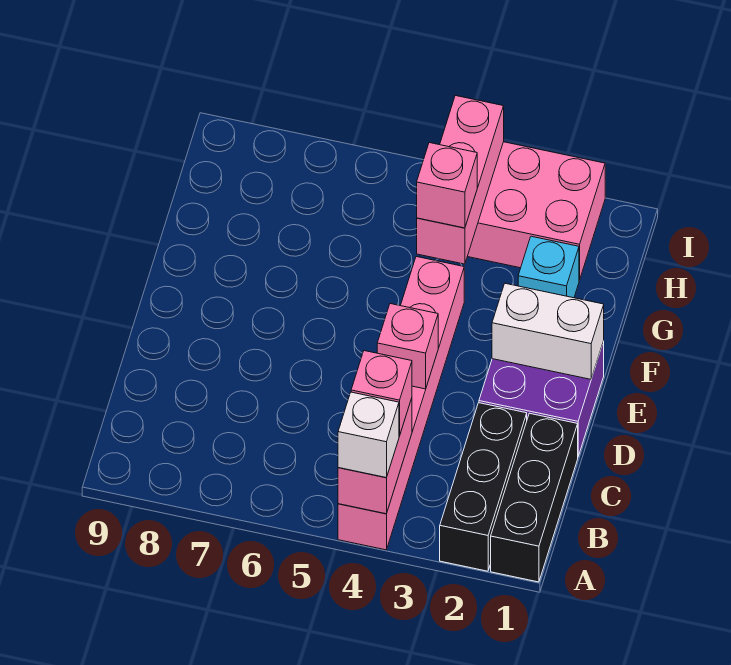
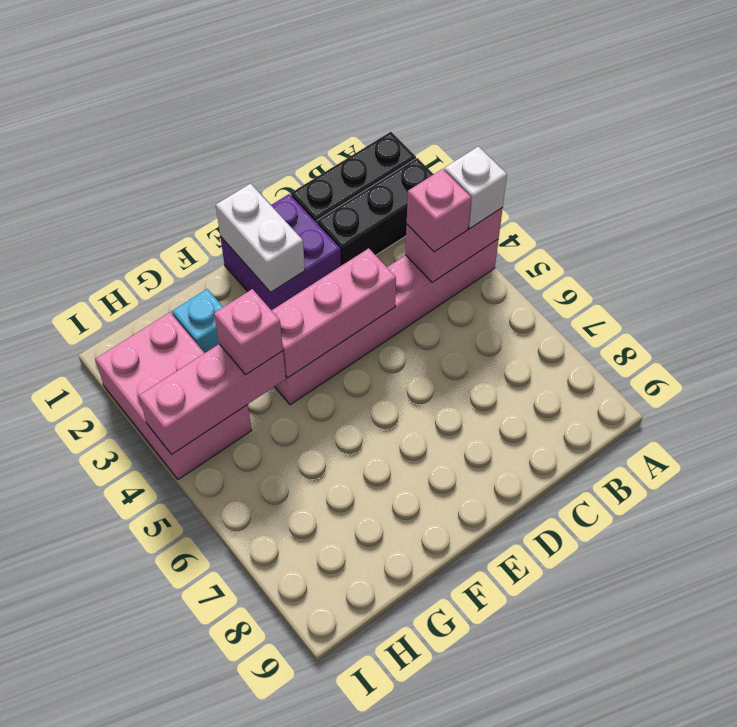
pink 1x1 brick [377,304,438,389] -> pink 1x3 brick [272,248,396,378]

